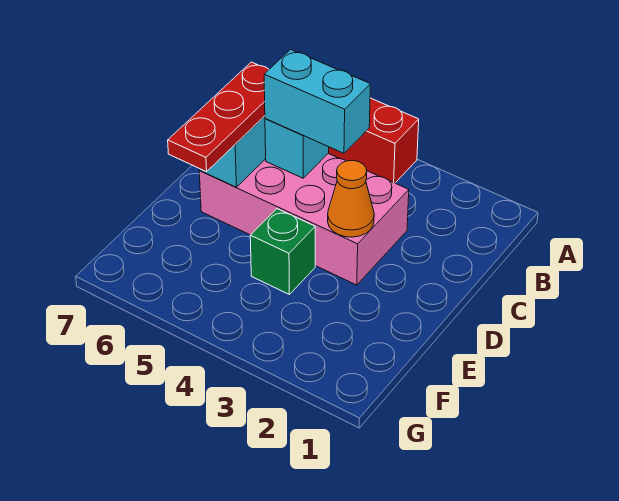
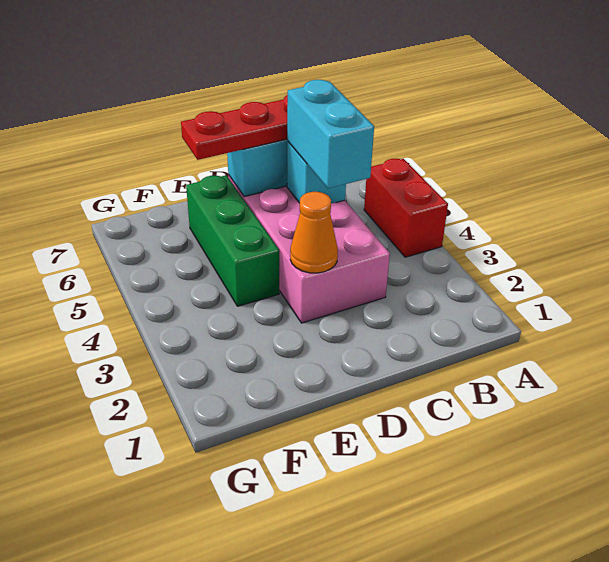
green 1x1 brick [250,209,315,294] -> green 1x3 brick [186,175,279,306]

